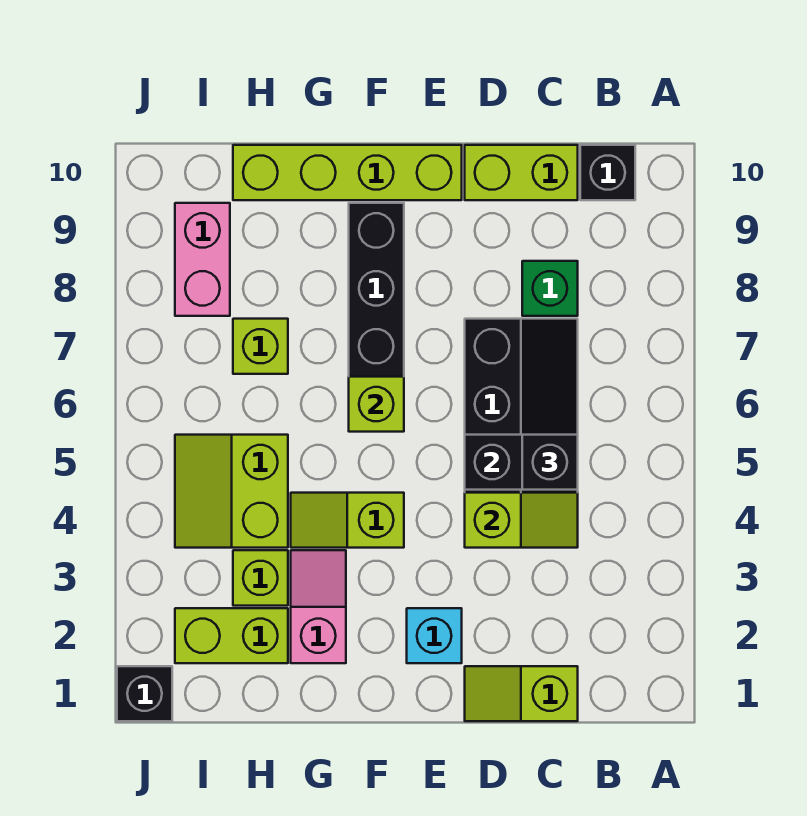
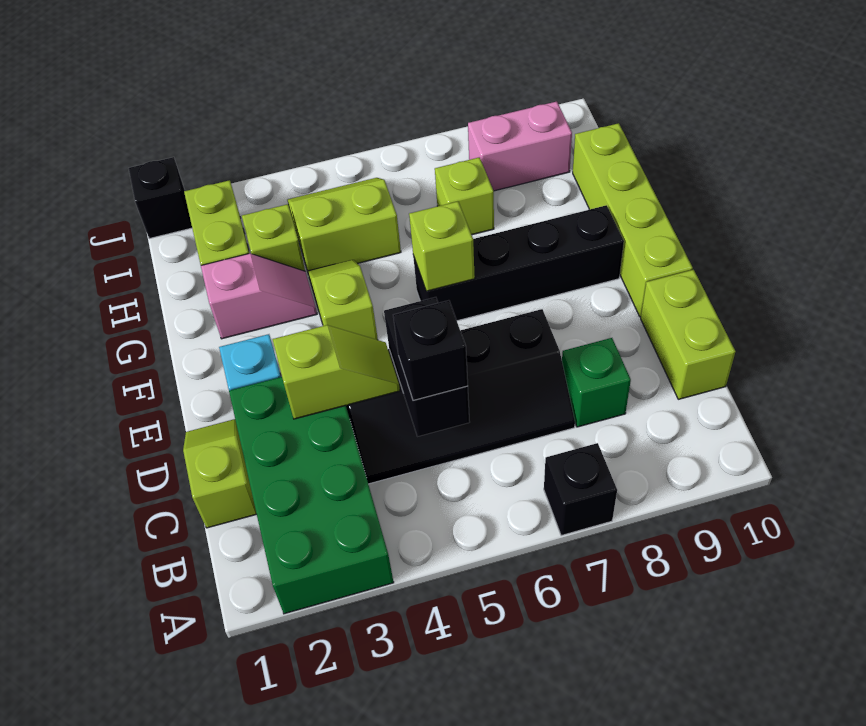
none -> green 2x4 brick [229,377,394,614]
black 1x1 brick [580,145,635,200] -> black 1x1 brick moved to [544,443,617,536]
lime 1x2 slope [465,493,578,548] -> lime 1x2 slope turned to [273,325,400,419]

